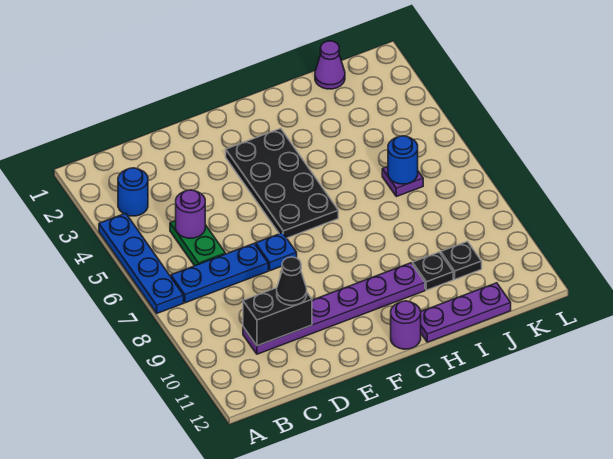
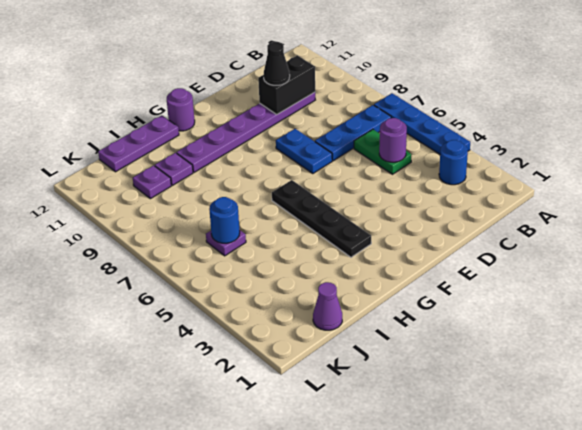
blue 1x1 plate [256,233,297,271] -> blue 1x2 plate [276,129,332,174]
black 2x4 plate [226,128,338,238] -> black 1x4 plate [272,180,371,257]
black 1x1 plate [413,252,453,290] -> purple 1x1 plate [155,153,193,185]
black 1x1 plate [441,242,482,279] -> purple 1x1 plate [133,165,171,199]

